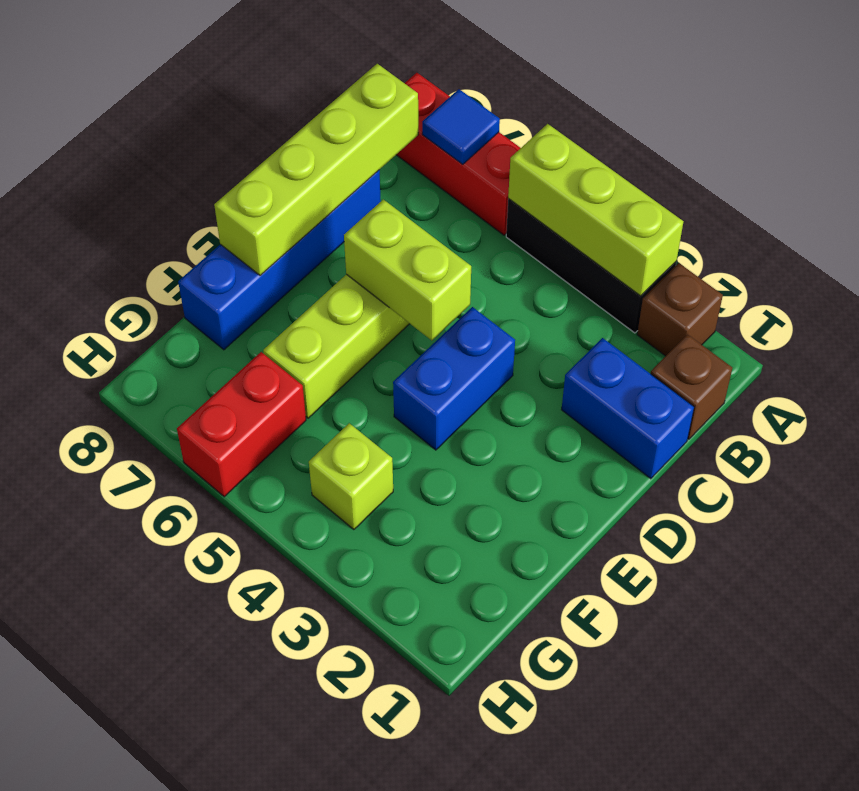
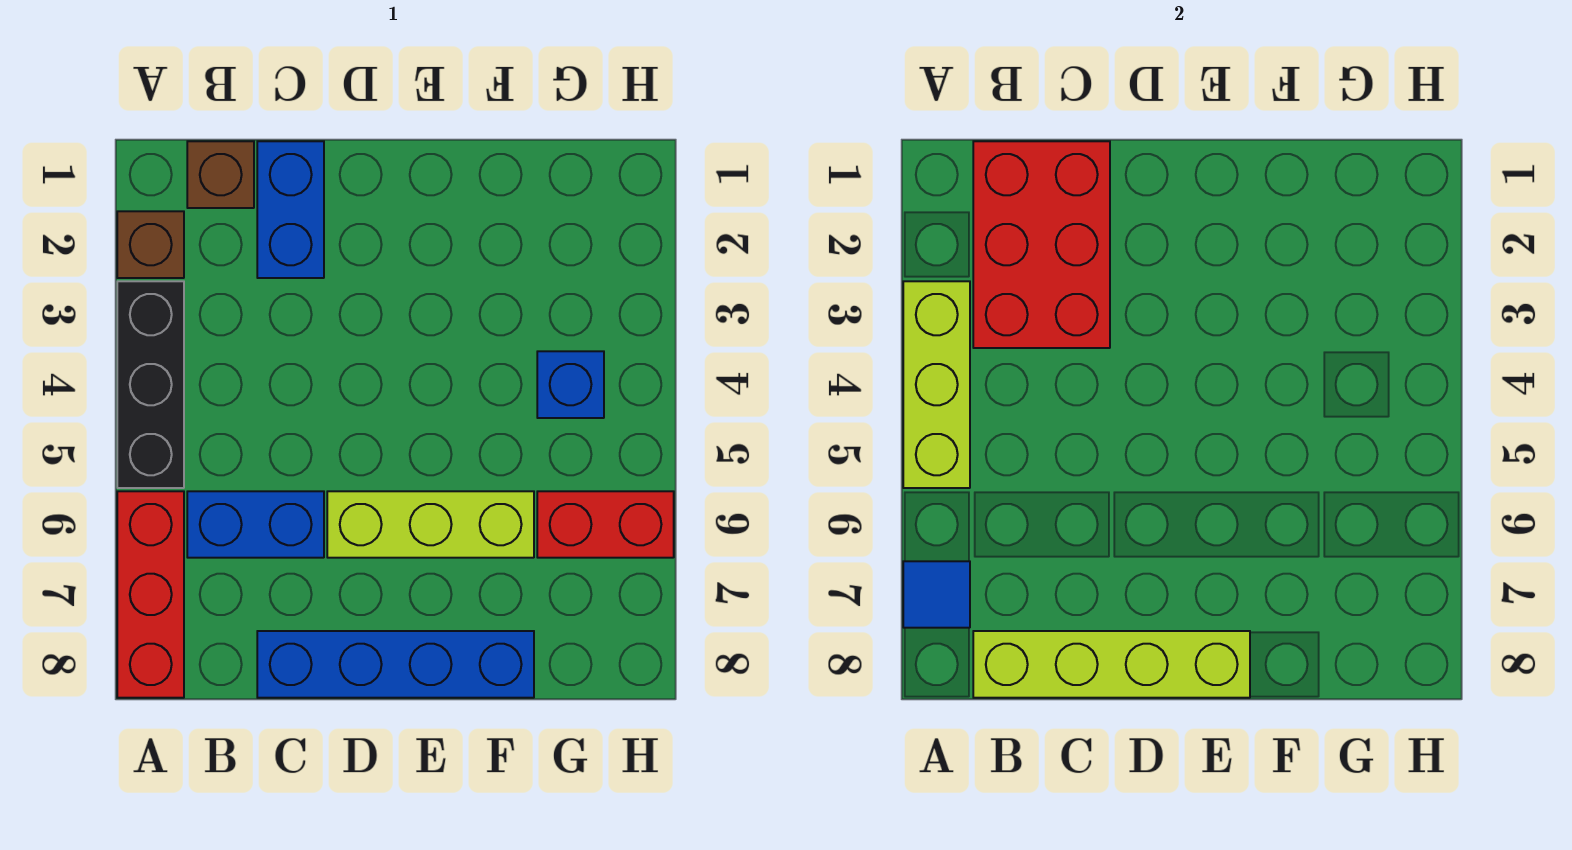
none -> red 2x3 brick [973,141,1110,348]
blue 1x2 brick [393,307,515,450] -> blue 1x2 brick moved to [187,491,324,558]
lime 1x2 brick [344,199,471,341] -> none
lime 1x1 brick [309,423,393,530] -> blue 1x1 brick [537,351,604,418]

